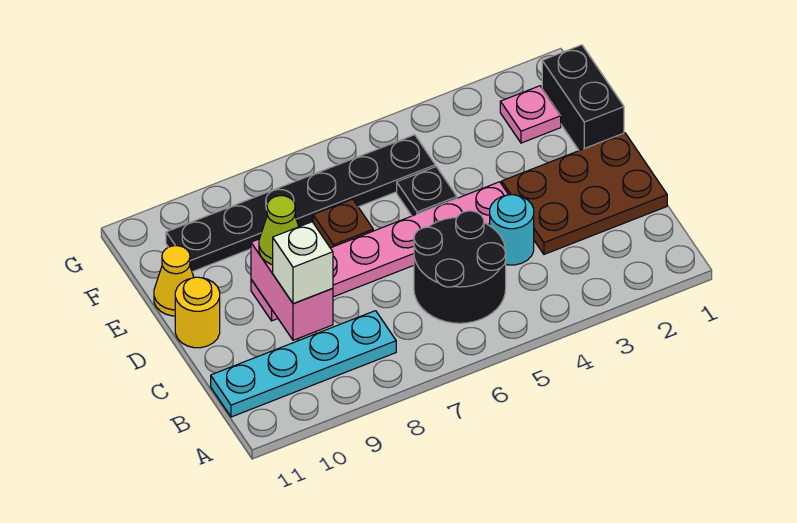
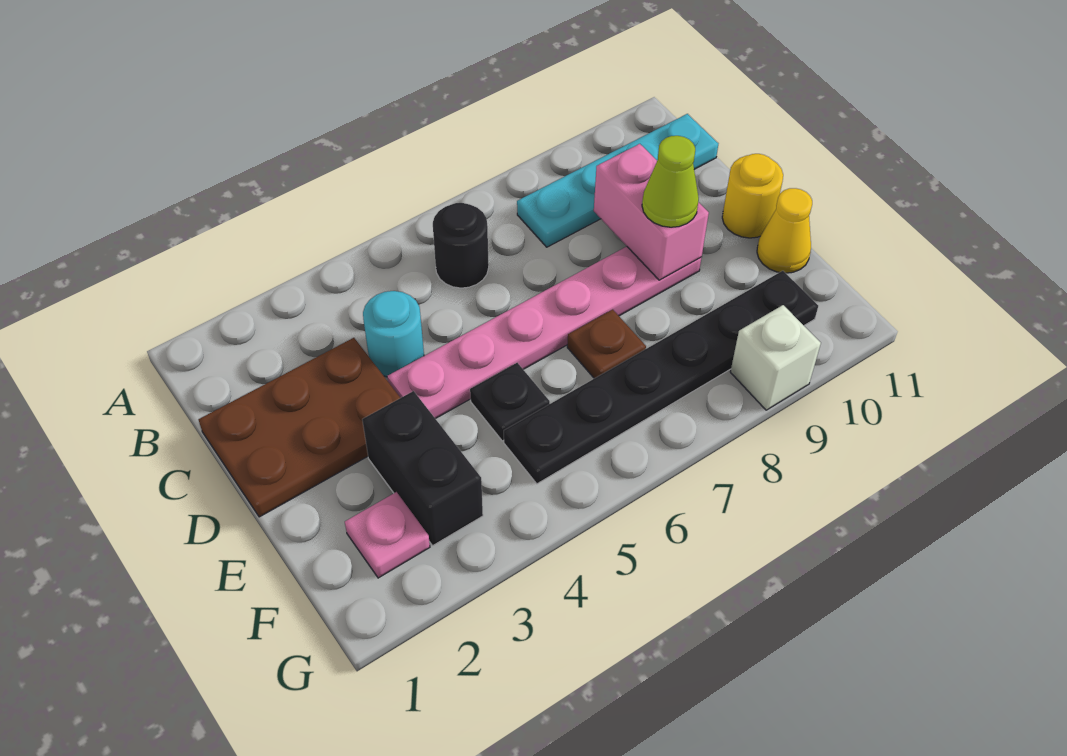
black 2x2 round brick [414,211,506,323] -> black 1x1 round brick [433,203,489,288]
white 1x1 brick [273,222,333,304] -> white 1x1 brick moved to [730,305,821,410]
black 1x2 brick [542,45,624,151] -> black 1x2 brick moved to [362,391,483,545]

